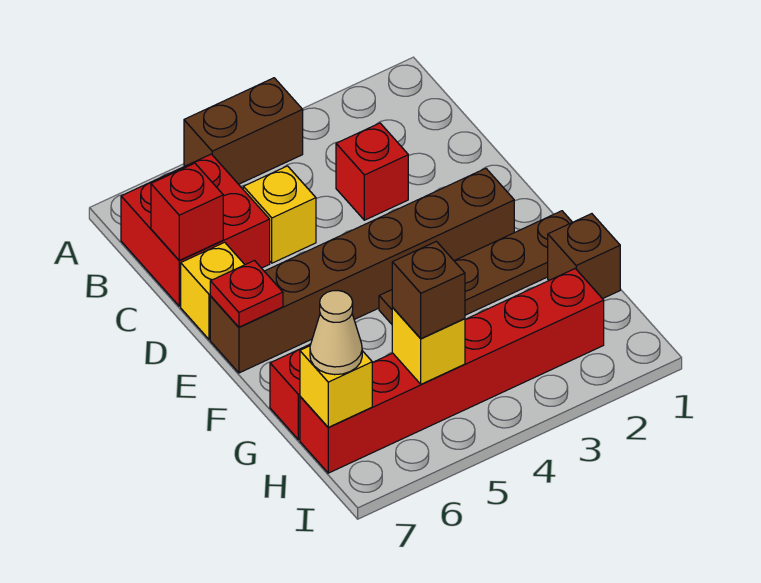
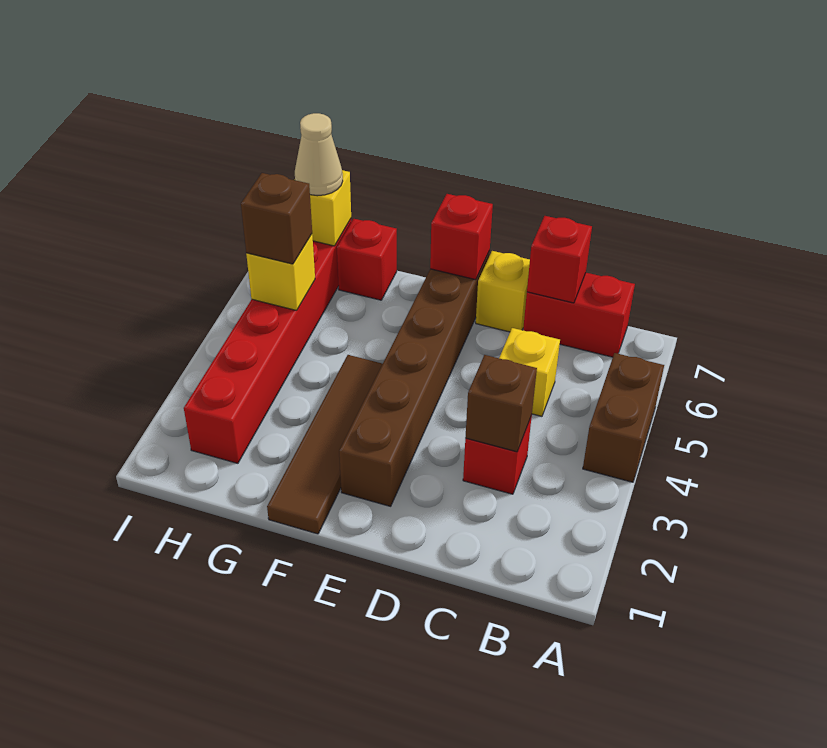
red 2x2 brick [121,154,270,306] -> red 1x2 brick [523,273,635,357]
red 1x1 plate [210,261,283,327] -> red 1x1 brick [430,194,493,280]
brown 1x4 plate [379,211,572,324] -> brown 1x4 tile [267,355,382,534]
brown 1x1 brick [548,214,620,299] -> brown 1x1 brick moved to [465,355,537,452]

